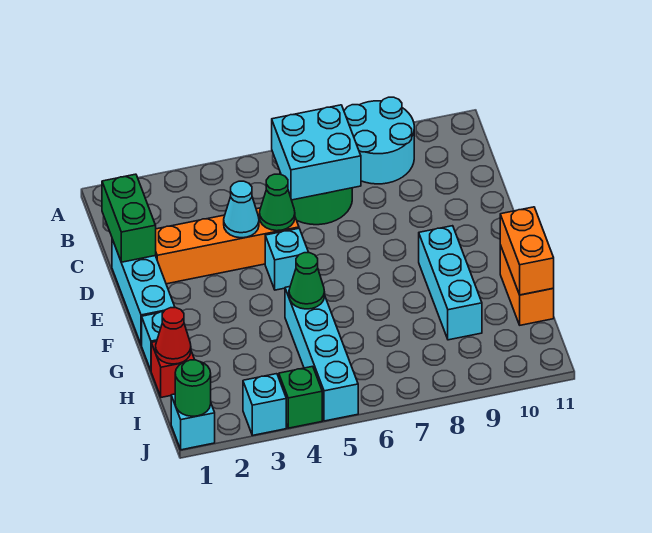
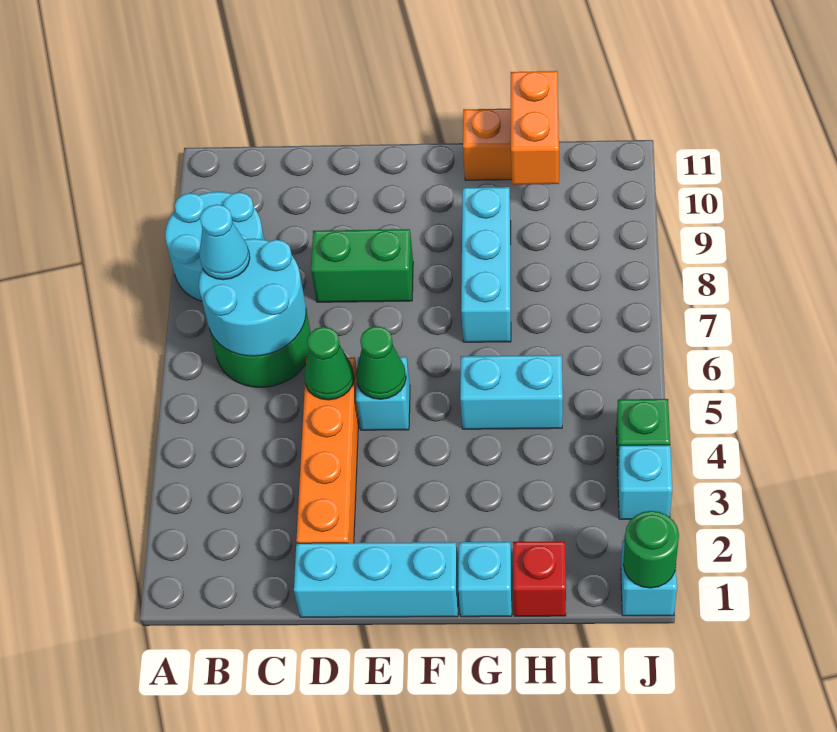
cyan 2x2 brick [272,105,361,200] -> cyan 2x2 round brick [199,239,306,356]
green 1x2 brick [102,174,156,262] -> green 1x2 brick moved to [311,229,413,302]
cyan 1x1 cone [224,181,259,238] -> cyan 1x1 cone moved to [199,204,250,280]
cyan 1x3 brick [419,226,482,340] -> cyan 1x3 brick turned to [461,187,511,342]
cyan 1x4 brick [285,287,358,421] -> cyan 1x2 brick [460,355,563,429]
green 1x1 cone [289,253,325,309] -> green 1x1 cone moved to [356,326,406,399]
orange 1x2 brick [500,207,554,295] -> orange 1x2 brick turned to [511,71,559,185]
red 1x1 cone [156,308,191,364] -> none

